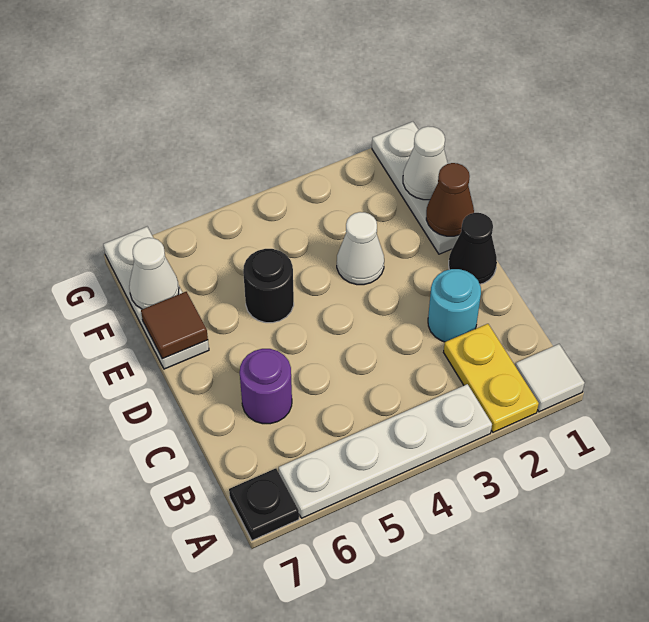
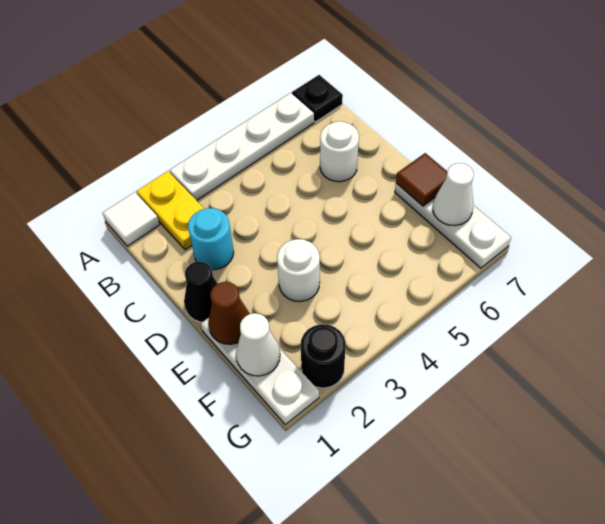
purple 1x1 round brick [240,349,292,424] -> white 1x1 round brick [320,121,359,182]
white 1x1 cone [337,212,384,285] -> white 1x1 round brick [277,239,320,302]
black 1x1 round brick [243,249,294,323] -> black 1x1 round brick moved to [301,324,346,388]

